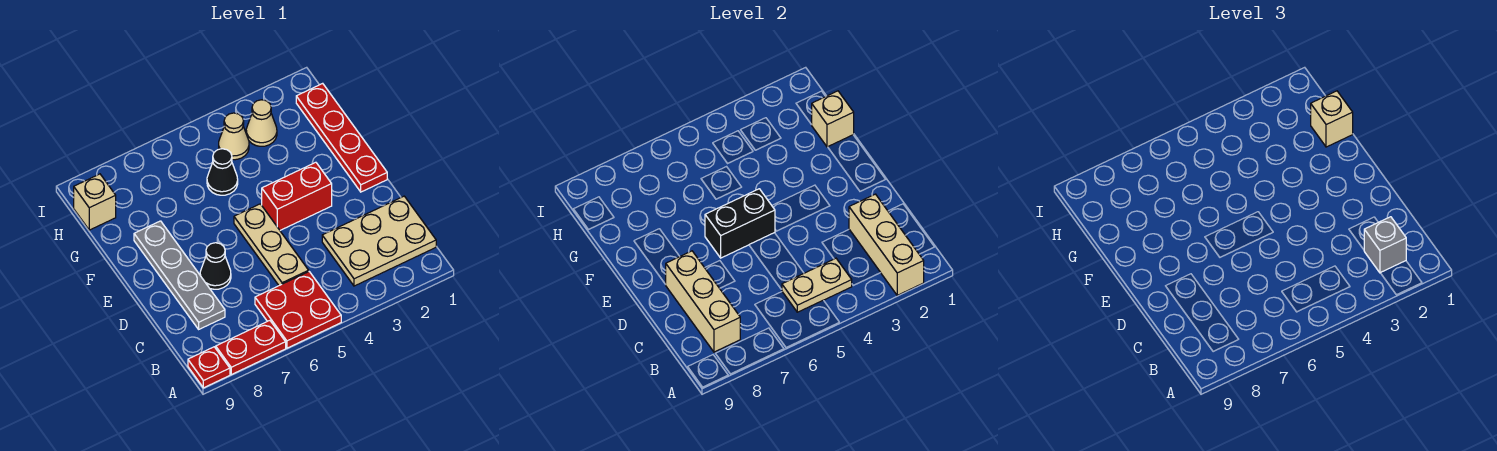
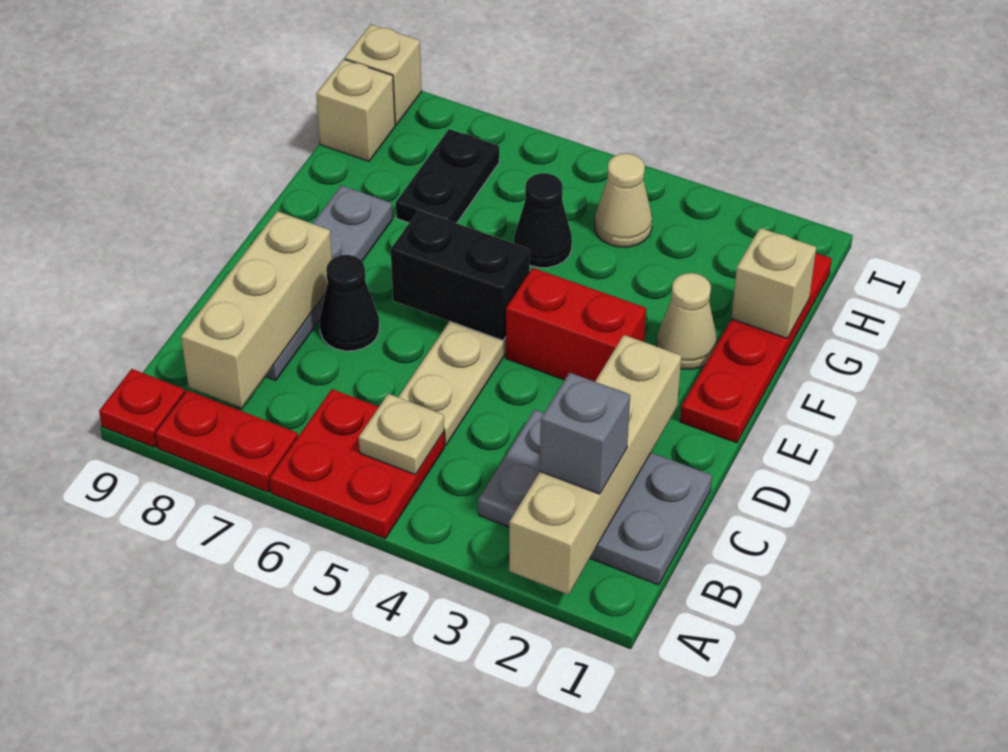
tan 1x3 brick [849,194,924,295] -> tan 1x4 brick [509,335,681,595]
tan 2x3 plate [322,196,436,286] -> grey 2x3 plate [478,410,712,585]
tan 1x2 plate [782,258,852,312] -> tan 1x1 plate [359,394,444,475]
tan 1x1 brick [1311,91,1353,147] -> tan 1x1 brick moved to [345,24,422,125]
none -> black 1x2 plate [396,129,499,223]
tan 1x1 cone [246,100,277,146] -> tan 1x1 cone moved to [657,273,717,369]

